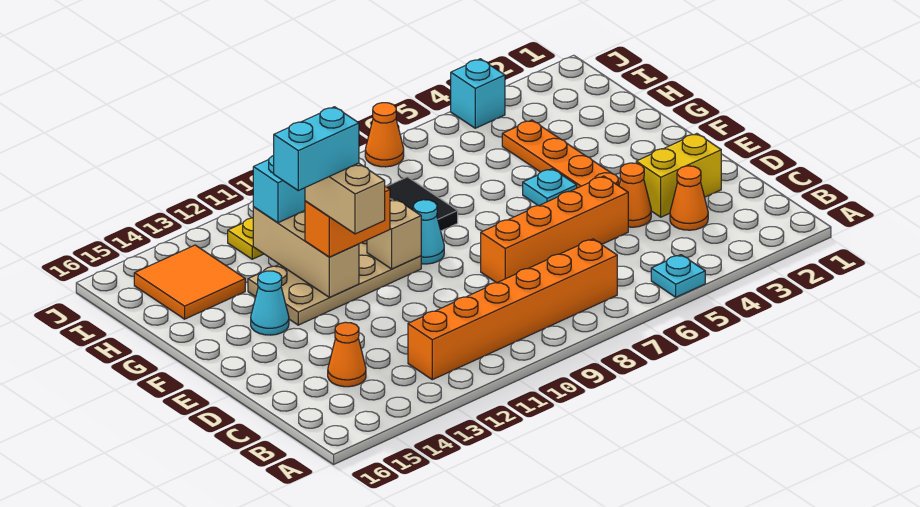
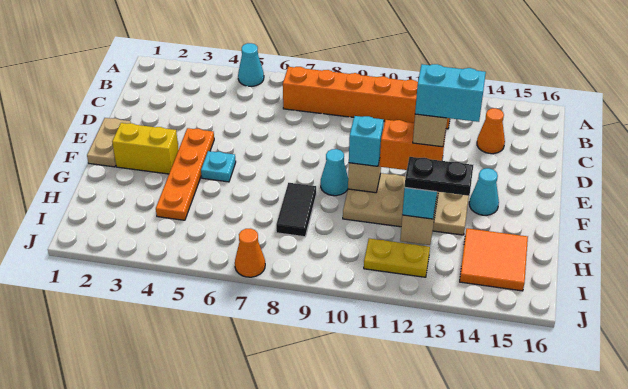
cyan 1x1 plate [651,255,705,297] -> cyan 1x1 cone [238,43,264,86]
orange 1x1 cone [670,166,708,230] -> none
yellow 1x2 brick [636,134,721,217] -> yellow 1x2 brick moved to [112,123,179,174]
orange 1x1 cone [619,163,651,227] -> none
orange 1x4 brick [481,176,628,283] -> none
none -> tan 1x2 plate [87,118,131,167]
none -> black 1x2 plate [405,157,473,196]
cyan 1x1 brick [451,59,505,128] -> cyan 1x1 brick moved to [349,116,384,166]

